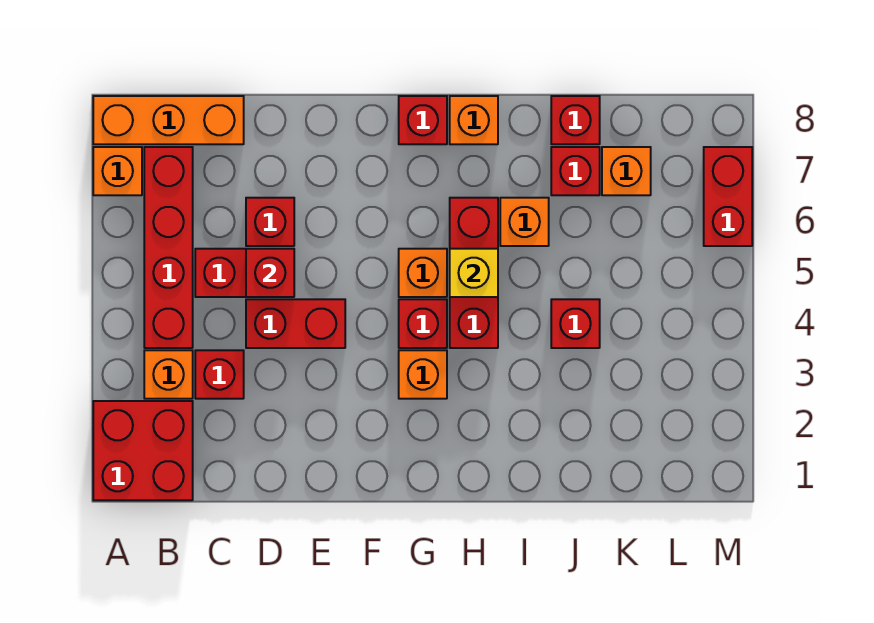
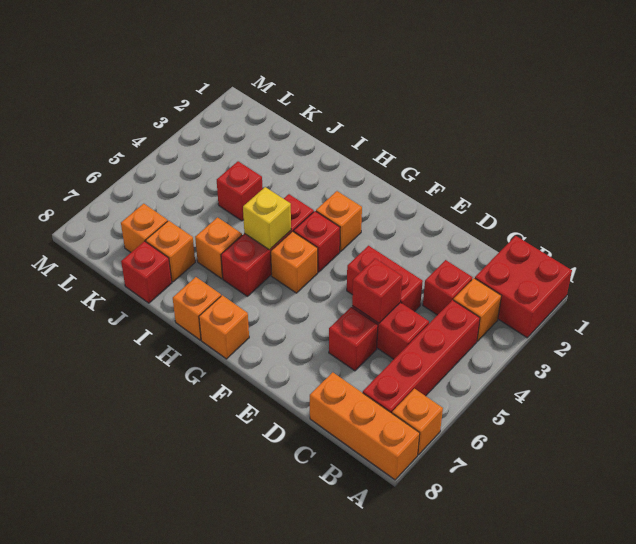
red 1x1 brick [399,96,447,144] -> orange 1x1 brick [199,295,249,359]
red 1x1 brick [551,147,600,195] -> orange 1x1 brick [146,221,195,282]
red 1x2 brick [704,147,752,246] -> none

